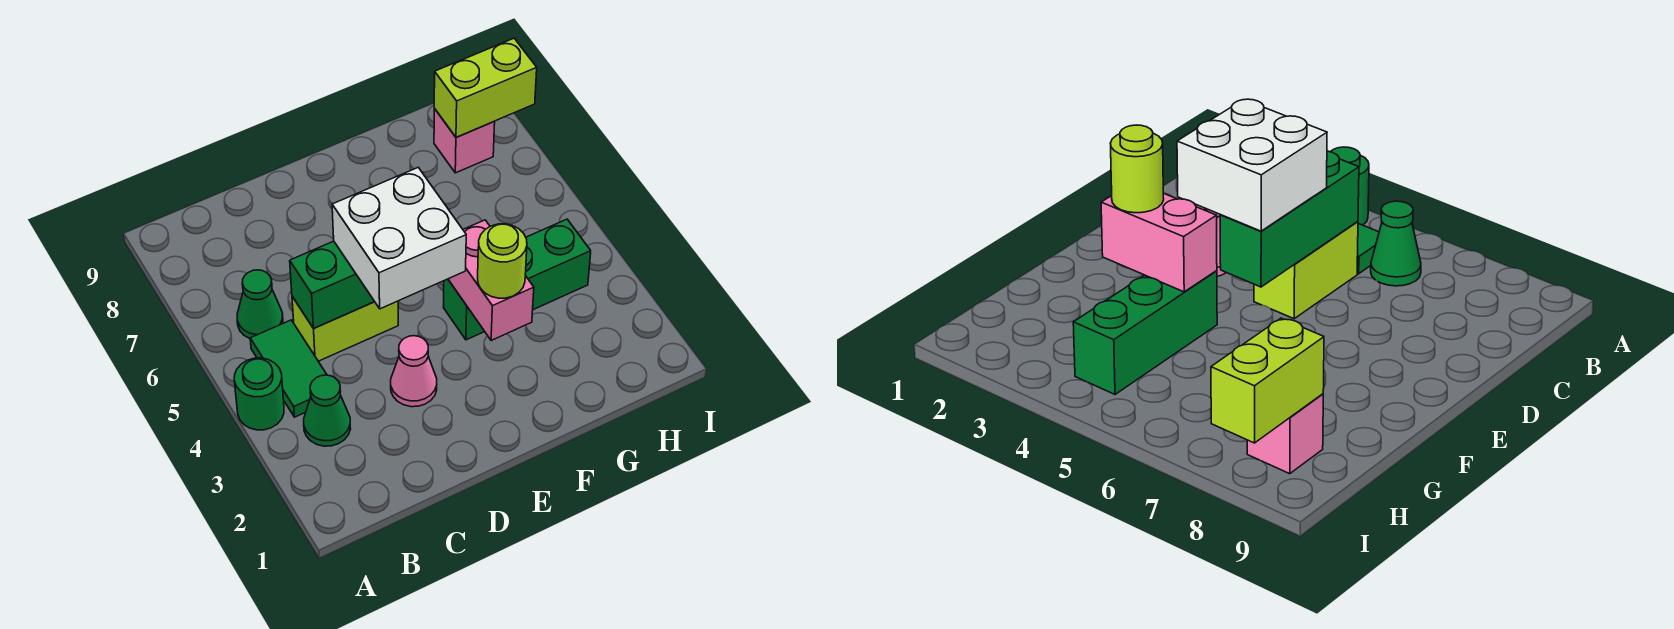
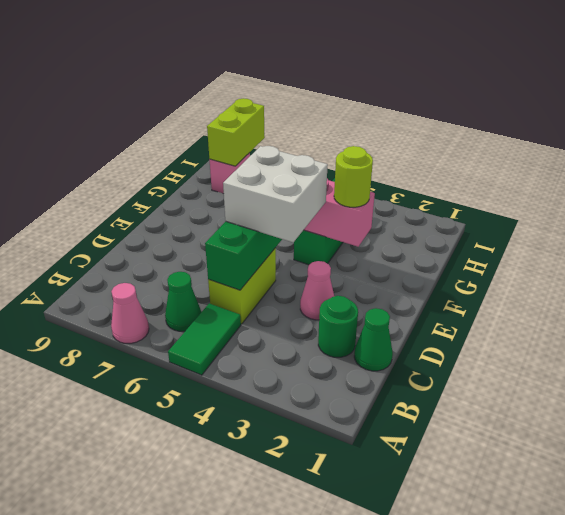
green 1x1 round brick [234,358,284,430] -> green 1x1 round brick moved to [318,296,358,357]
none -> pink 1x1 cone [111,283,149,343]
green 1x1 cone [304,375,350,446] -> green 1x1 cone moved to [354,308,393,371]
green 1x2 tile [250,320,327,417] -> green 1x2 tile turned to [168,303,241,375]

